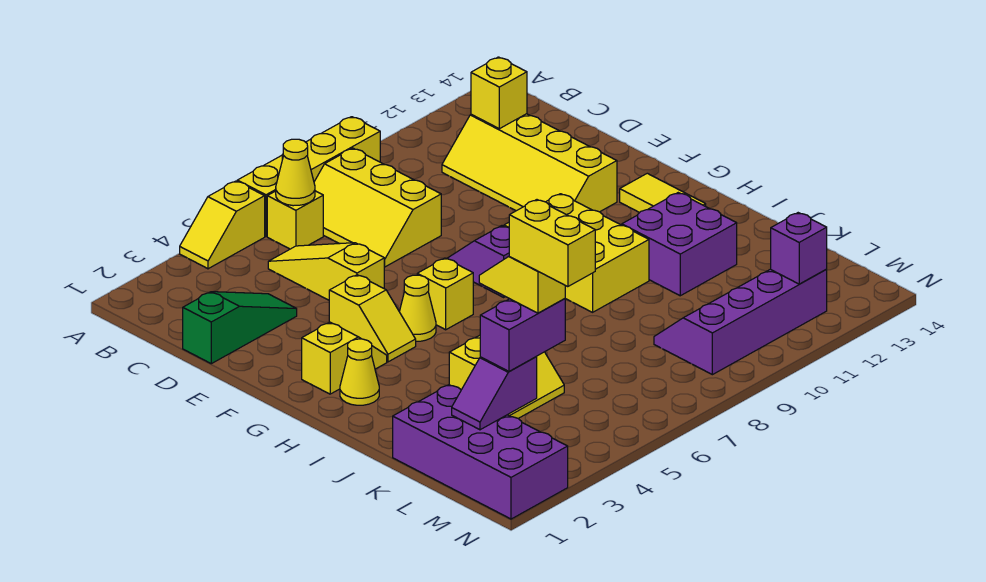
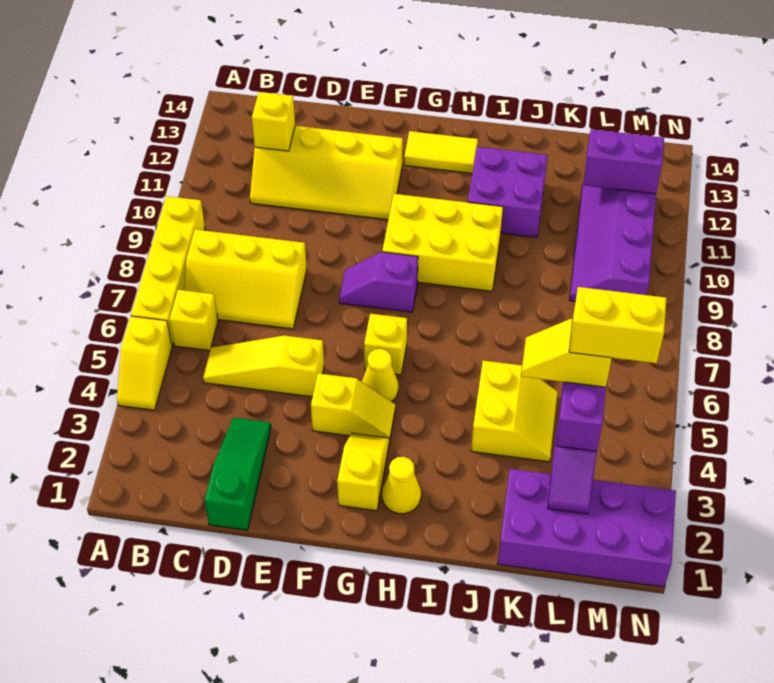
yellow 1x1 cone [276,139,315,206] -> none
purple 1x1 brick [771,213,827,284] -> purple 1x2 brick [583,129,664,194]

